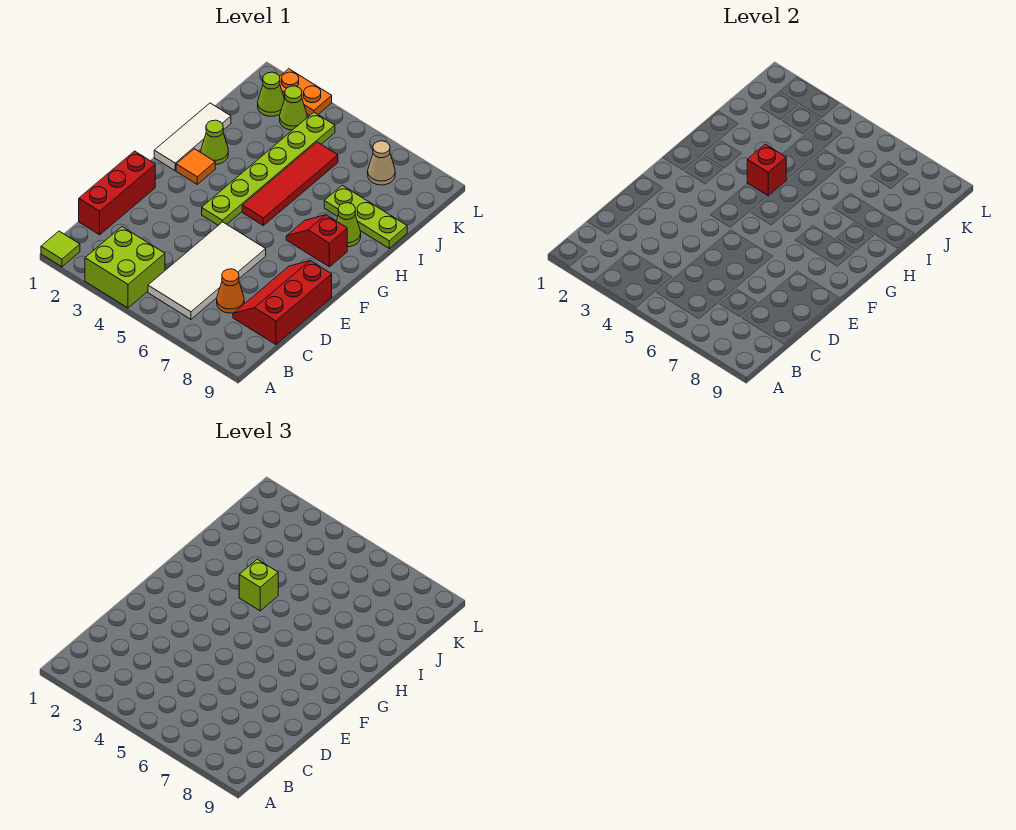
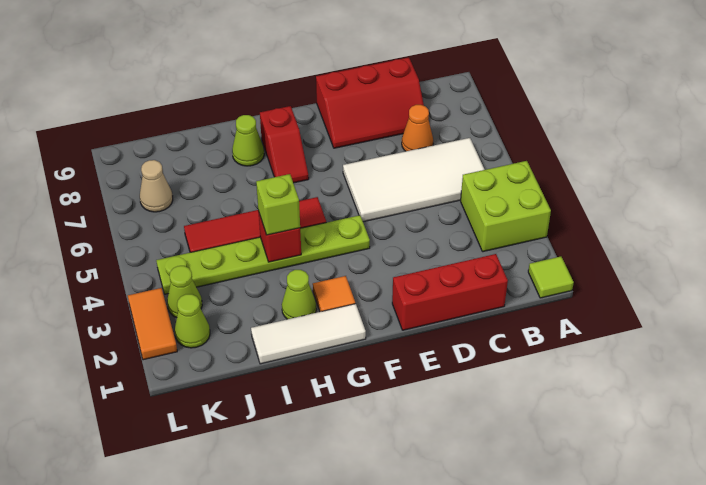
lime 1x3 plate [324,185,407,248] -> none
orange 1x2 plate [280,69,332,116] -> orange 1x2 tile [128,288,177,360]

